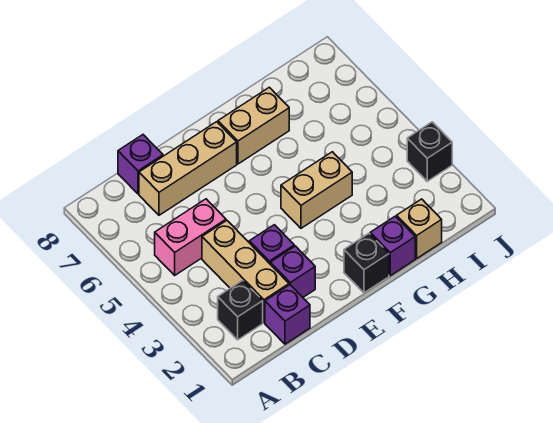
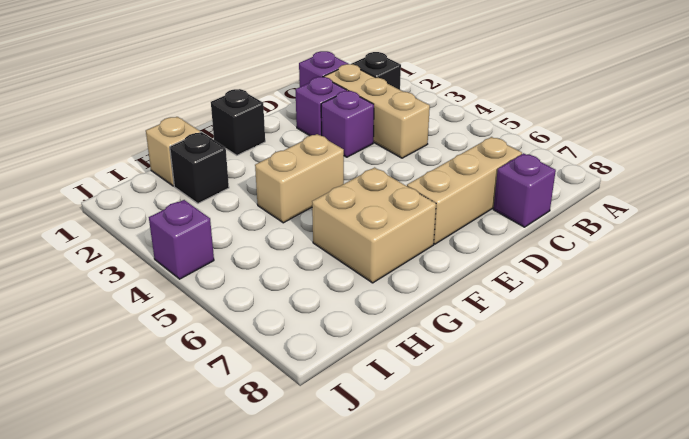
pink 1x2 brick [155,199,226,275] -> none
tan 1x2 brick [218,87,289,164] -> tan 2x2 brick [312,168,436,283]
purple 1x1 brick [370,216,415,276] -> purple 1x1 brick moved to [149,200,214,279]
black 1x1 brick [407,122,452,181] -> black 1x1 brick moved to [170,132,229,203]

